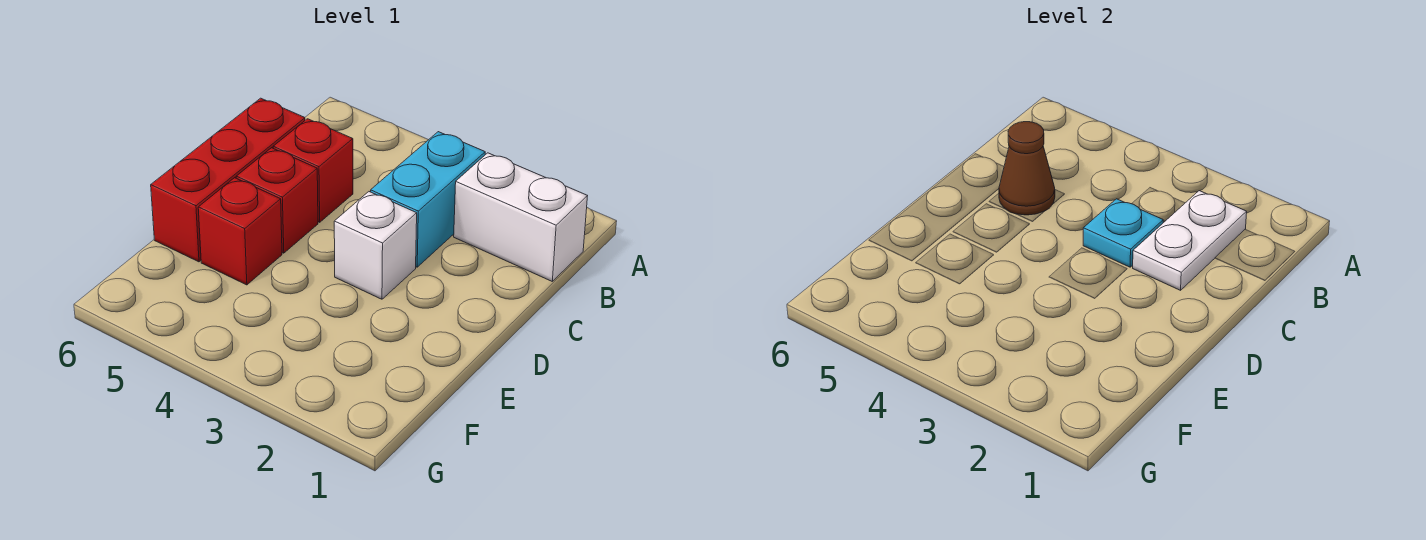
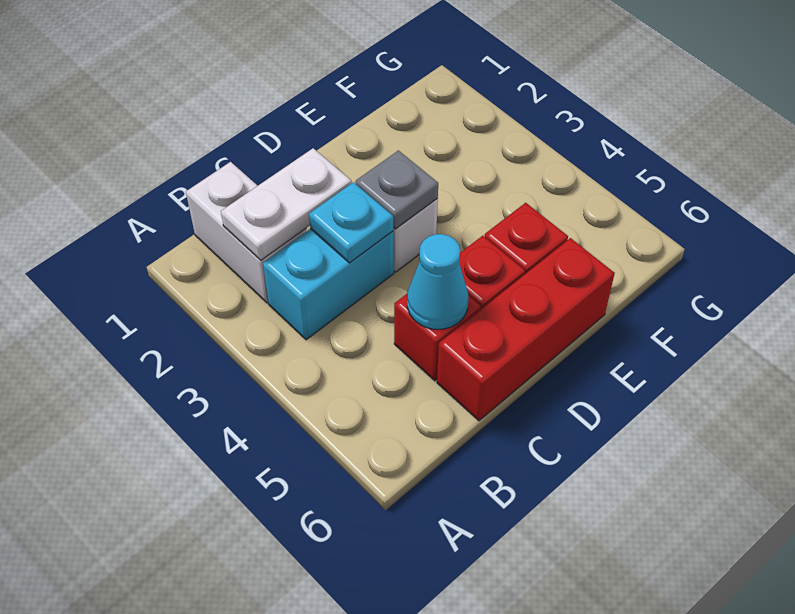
brown 1x1 cone [999,122,1055,215] -> cyan 1x1 cone [407,234,468,329]
none -> grey 1x1 plate [356,151,438,229]

